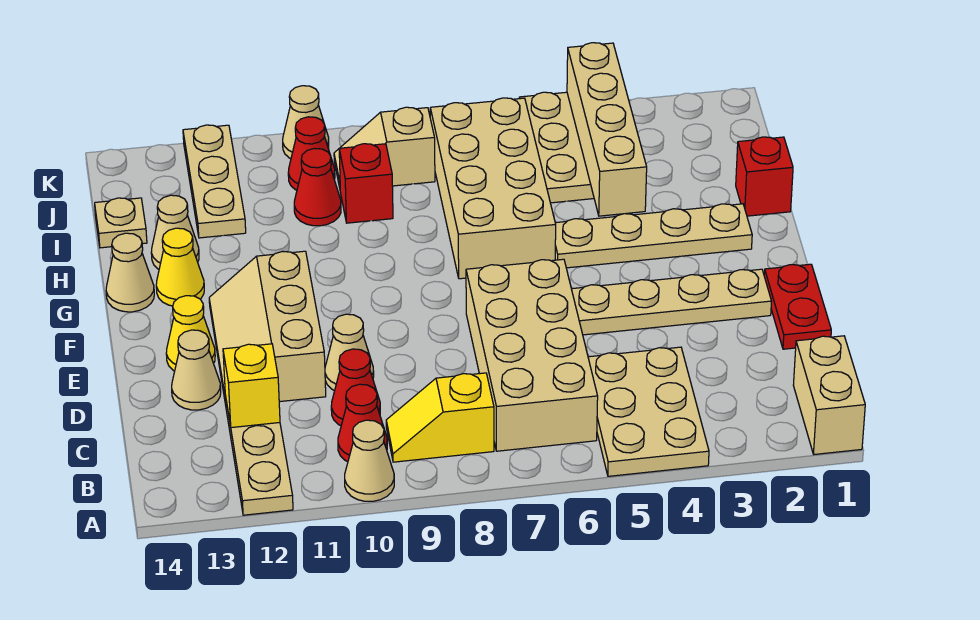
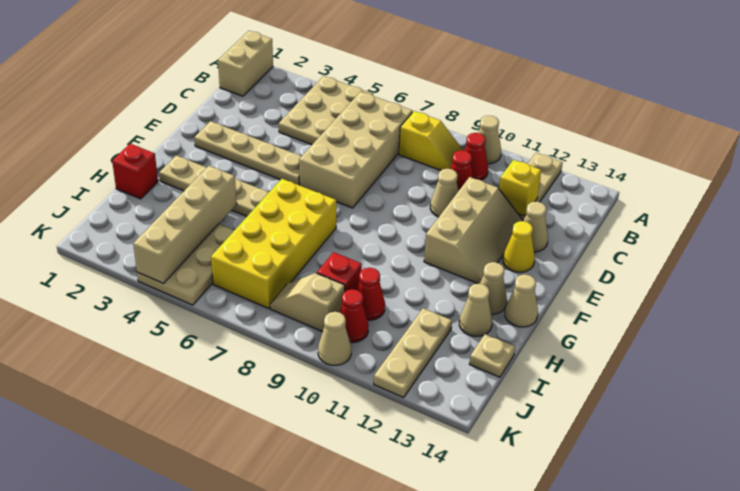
red 1x2 plate [764,264,831,349] -> none
tan 2x4 brick [430,98,556,279] -> yellow 2x4 brick [211,179,336,309]
yellow 1x1 cone [156,228,204,306] -> tan 1x1 cone [480,262,507,314]
tan 1x2 slope [334,107,435,188] -> tan 1x2 slope turned to [270,273,345,332]

